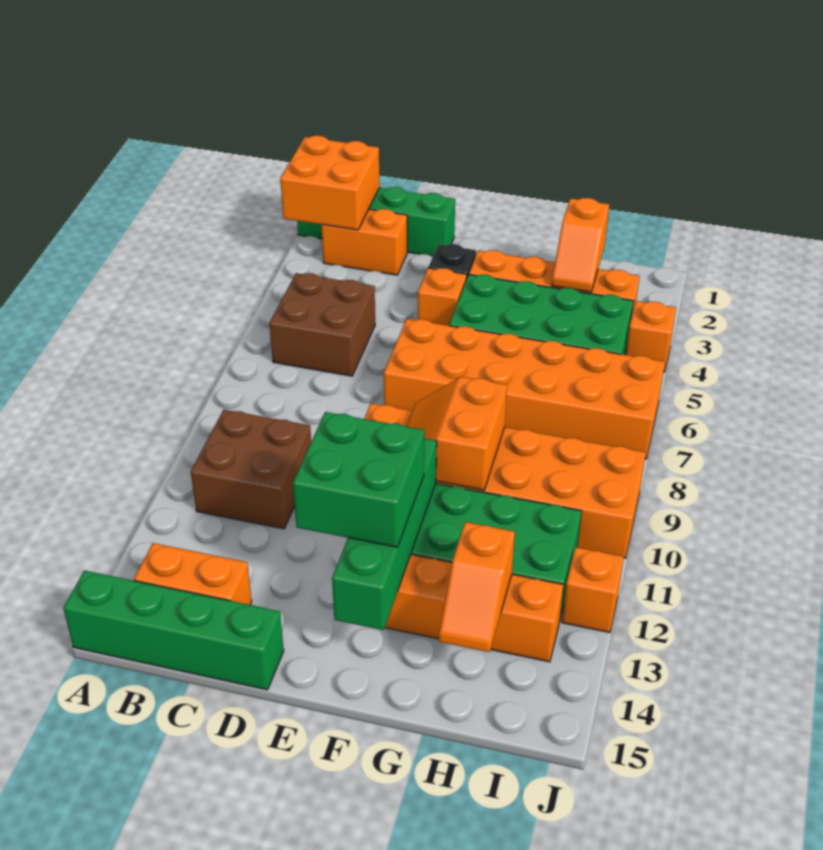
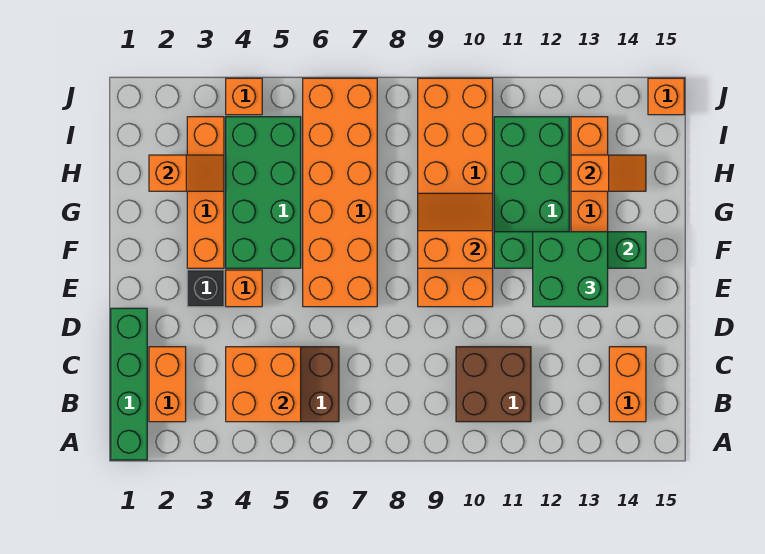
orange 2x2 brick [280,136,380,230] -> orange 2x2 brick moved to [226,347,301,422]
green 1x4 brick [63,571,284,690] -> none
orange 2x2 slope [406,377,507,490] -> orange 2x2 slope turned to [418,193,493,268]
orange 1x1 brick [562,547,624,632] -> orange 1x1 brick moved to [648,78,684,115]

